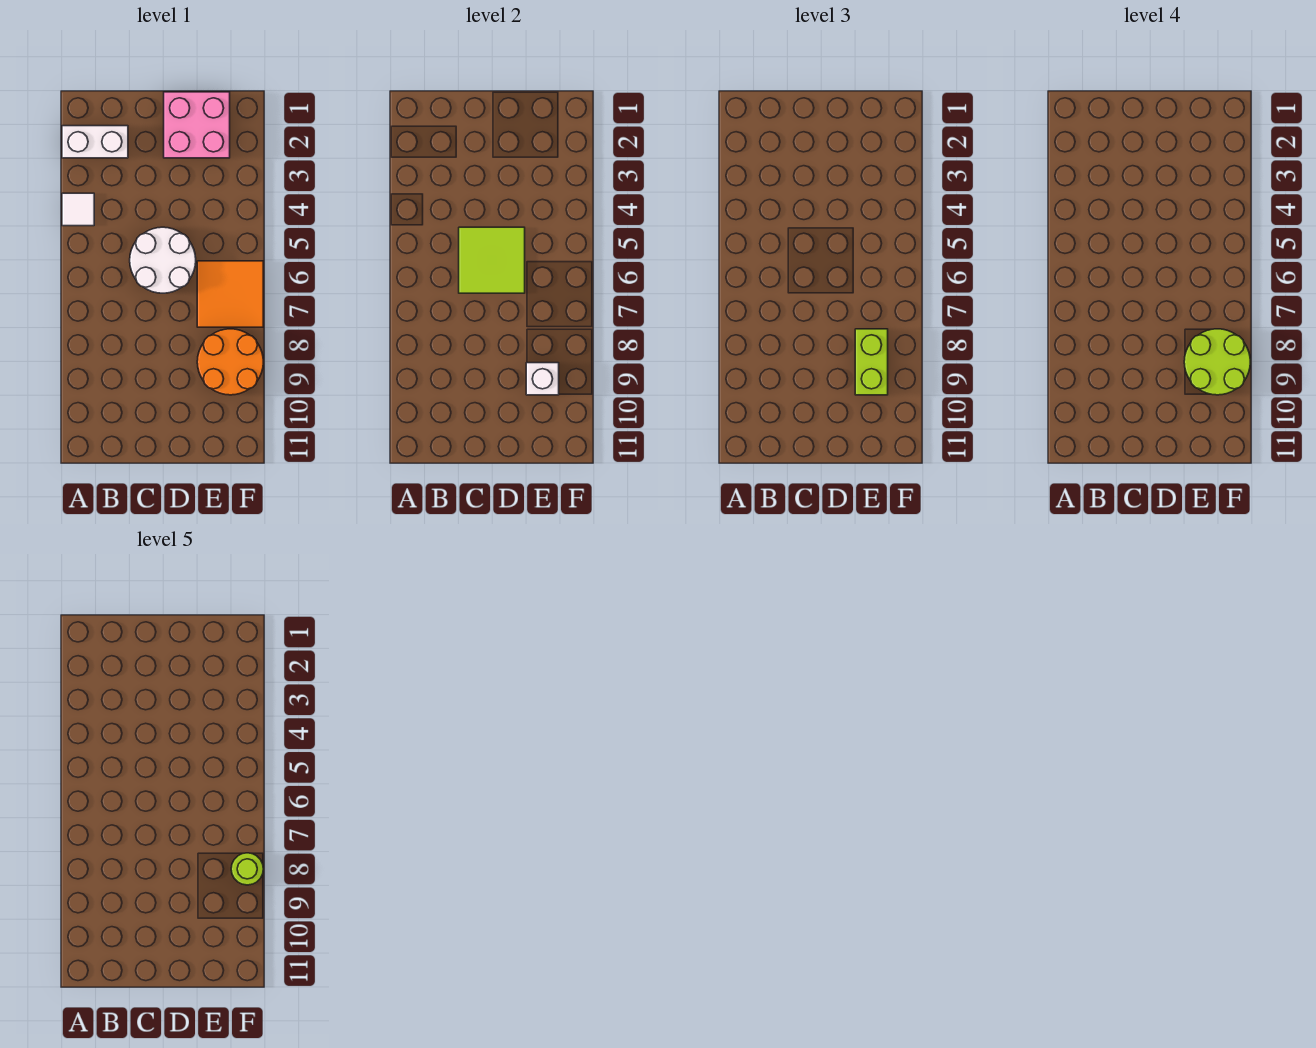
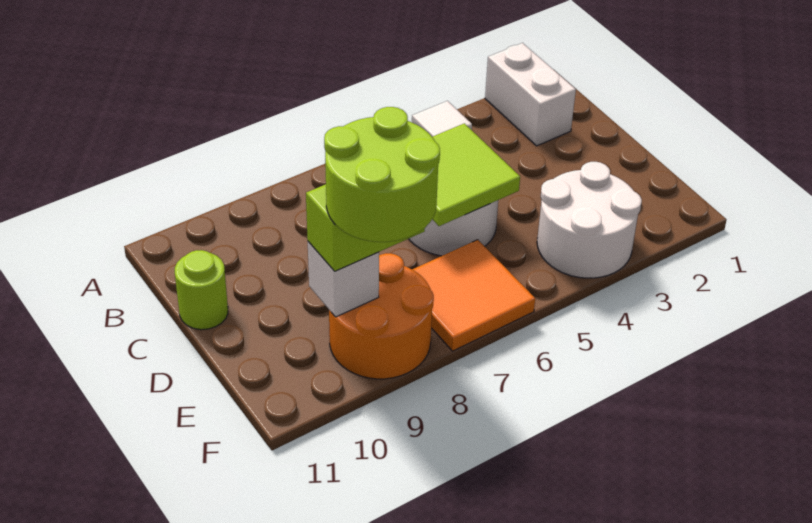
pink 2x2 brick [164,92,230,158] -> none
none -> white 2x2 round brick [537,162,642,278]
lime 1x1 round brick [231,853,263,885] -> lime 1x1 round brick moved to [175,250,228,330]

